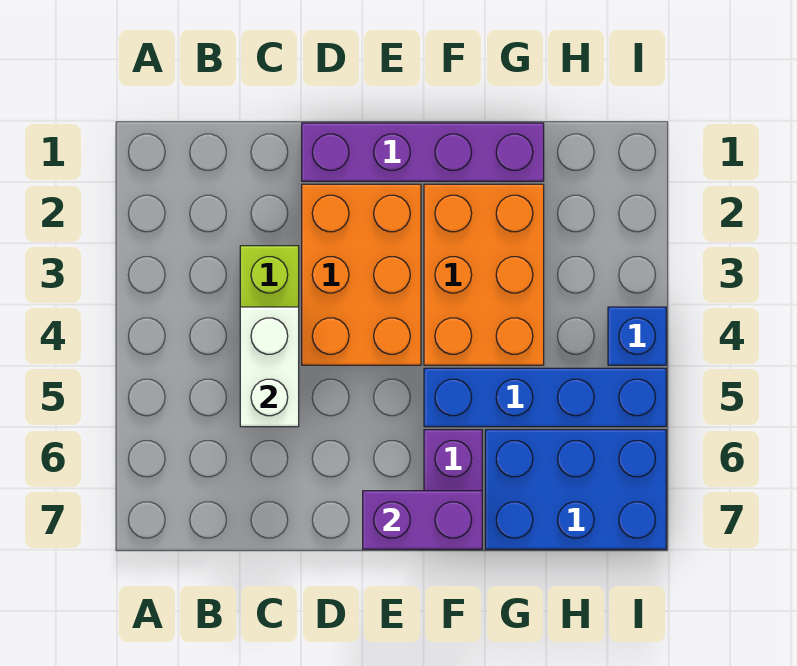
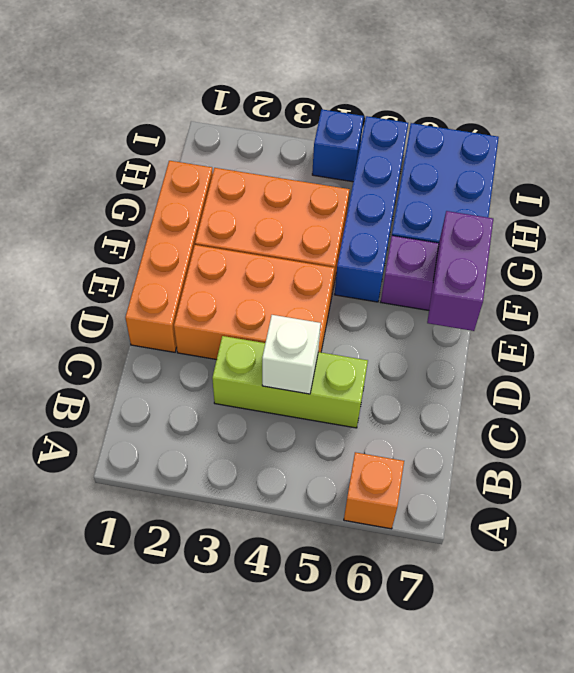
none -> orange 1x1 brick [344,452,404,529]
white 1x2 brick [240,307,299,427] -> white 1x1 brick [262,315,321,394]
purple 1x4 brick [302,123,544,181] -> orange 1x4 brick [125,161,213,352]

